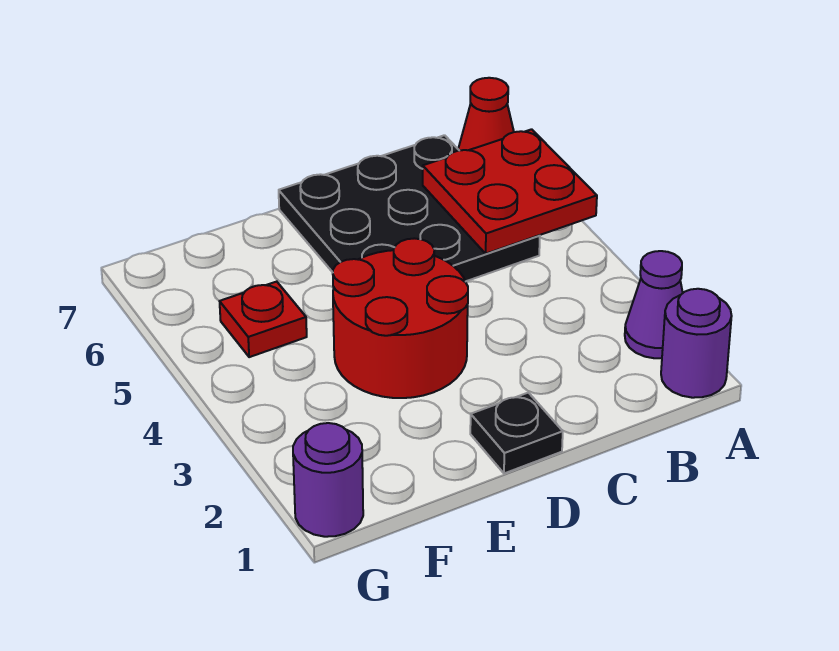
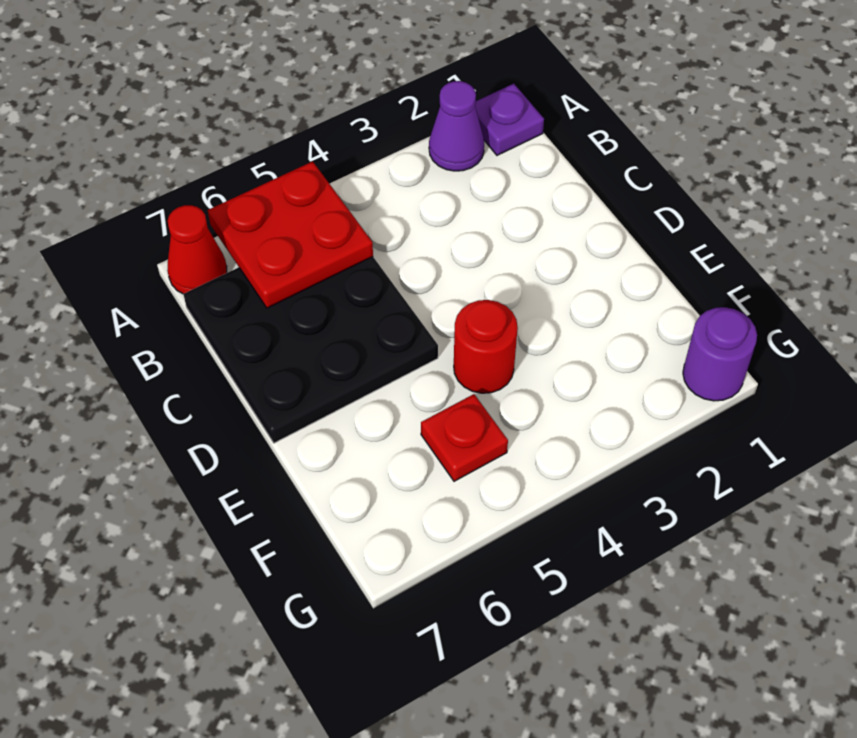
purple 1x1 round brick [661,289,732,398] -> purple 1x1 plate [475,84,544,155]
black 1x1 plate [470,393,563,473] -> none
red 2x2 round brick [333,238,468,398] -> red 1x1 round brick [454,300,518,393]

